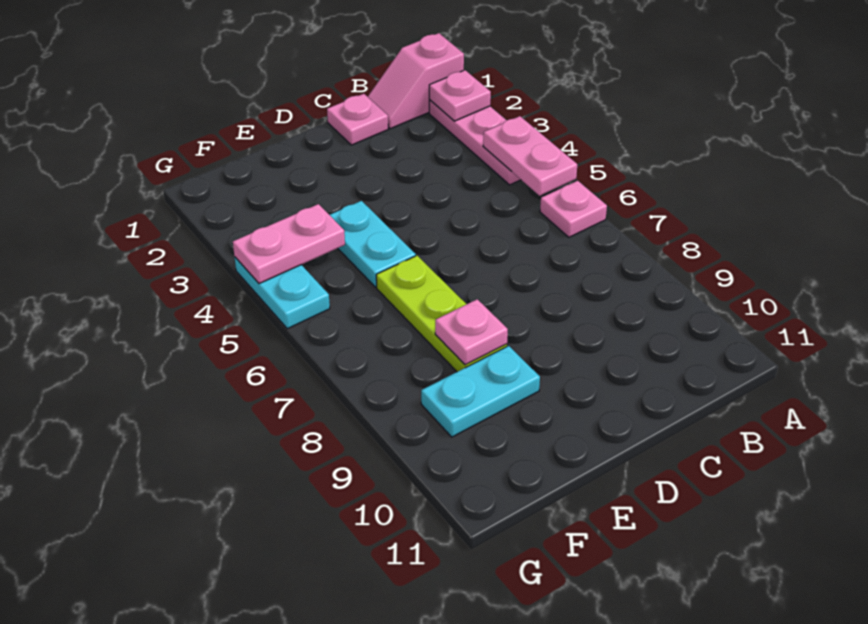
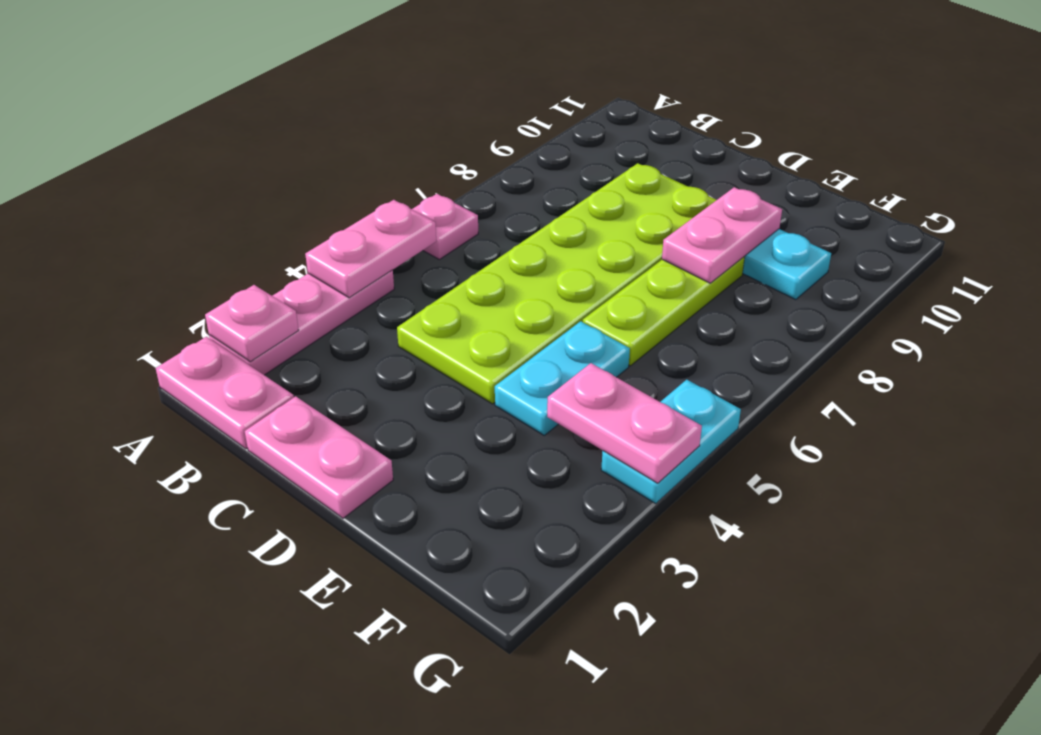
pink 1x2 slope [368,33,464,129] -> pink 1x2 plate [156,337,294,449]
pink 1x1 plate [327,94,388,145] -> pink 1x2 plate [245,396,393,518]
none -> lime 2x6 plate [397,163,716,404]
pink 1x1 plate [435,299,508,365] -> pink 1x2 plate [662,187,782,283]

